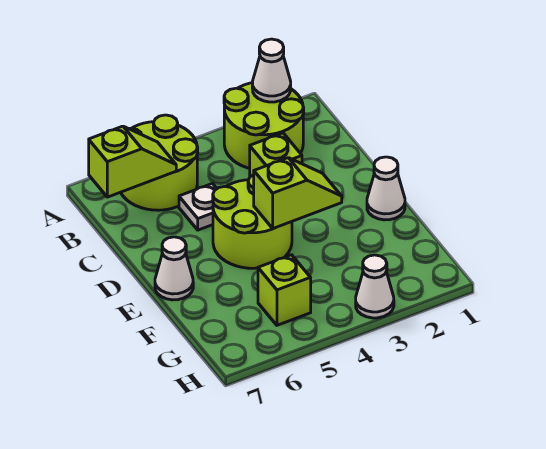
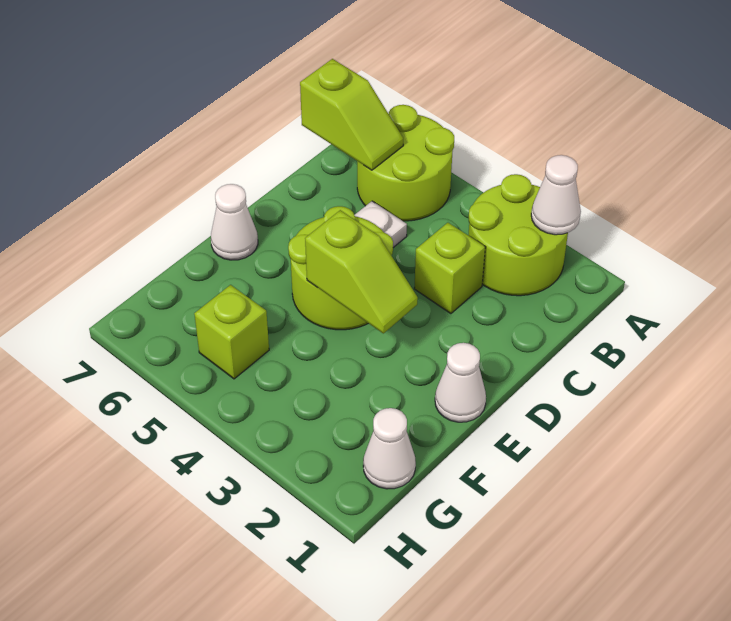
white 1x1 cone [356,255,394,318] -> white 1x1 cone moved to [363,408,416,489]

